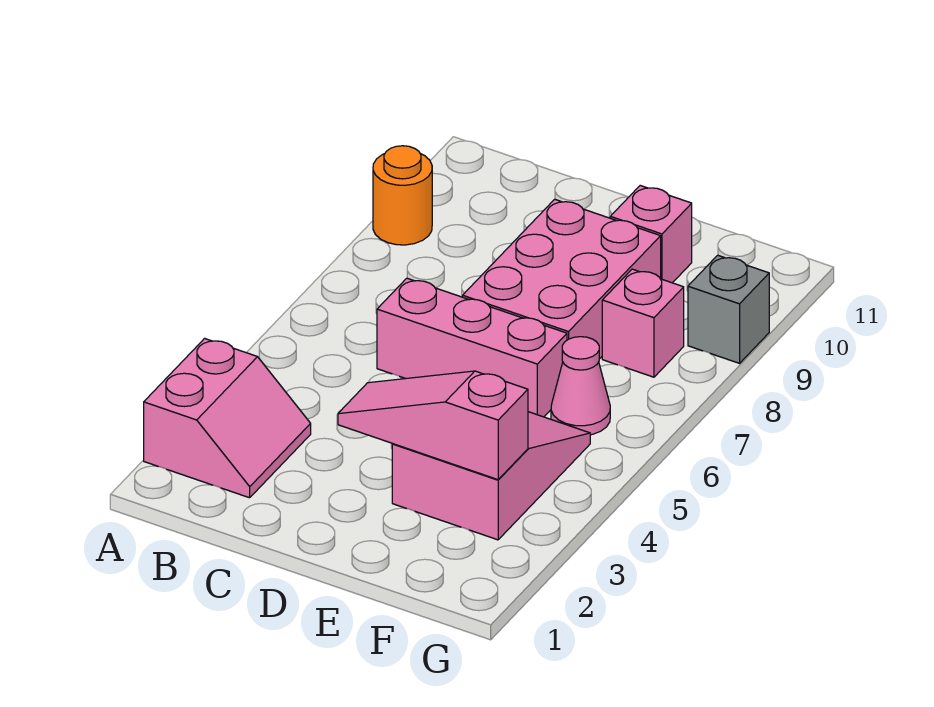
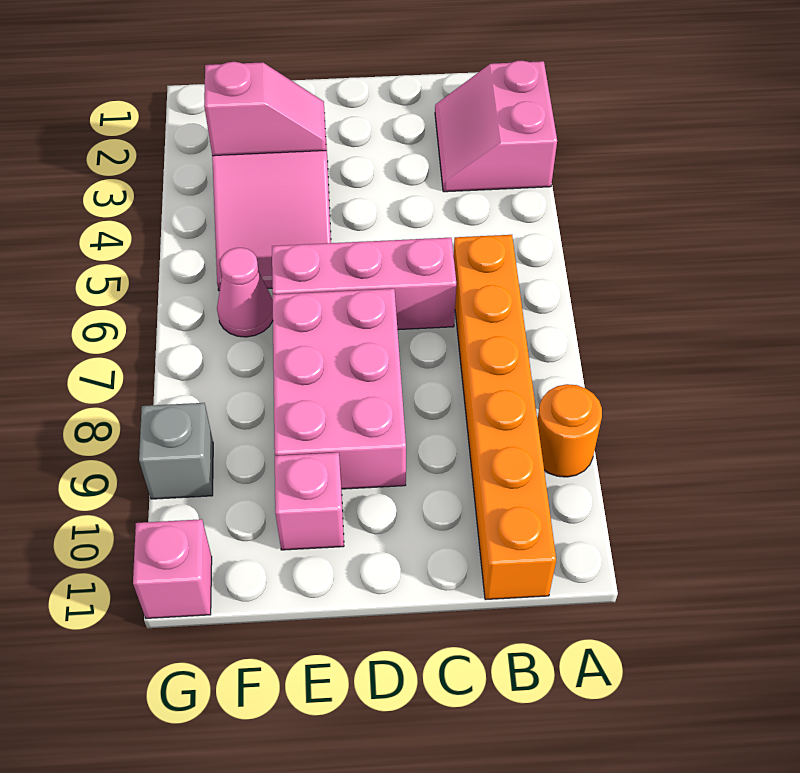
none -> orange 1x6 brick [454,235,556,600]
pink 1x3 slope [338,371,528,480] -> pink 1x2 slope [204,62,326,156]
pink 1x1 brick [602,269,684,377] -> pink 1x1 brick moved to [133,519,212,618]

